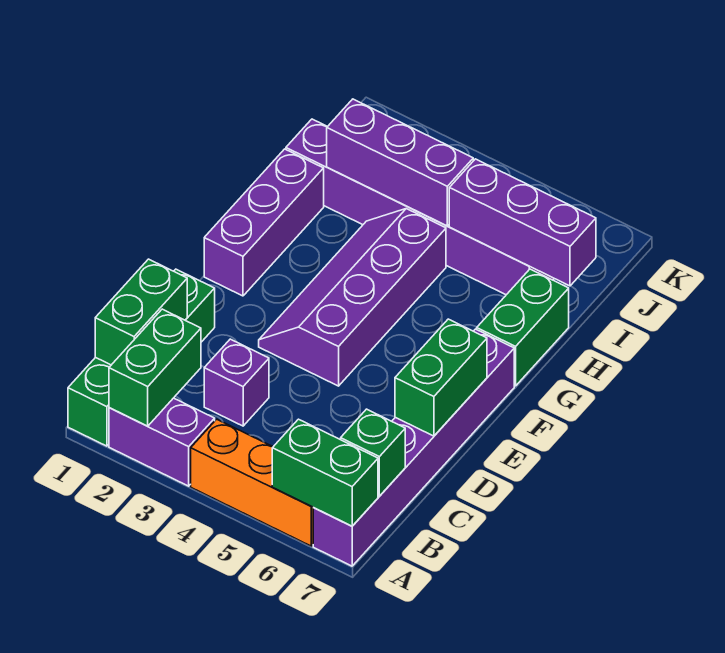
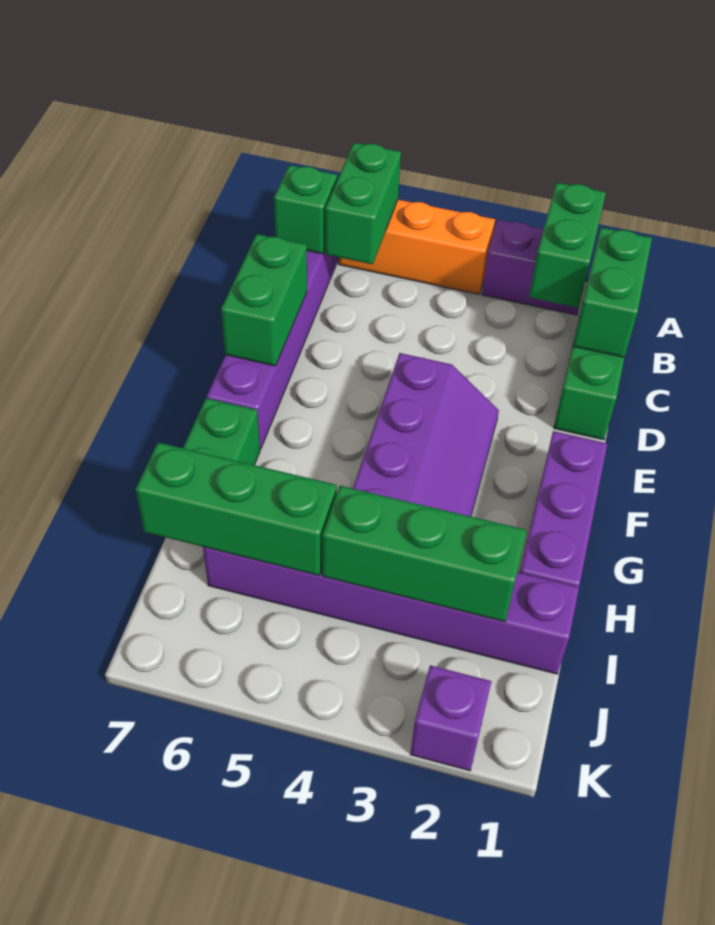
green 1x2 brick [272,419,378,526] -> green 1x2 brick turned to [325,143,401,264]
purple 1x1 brick [204,339,269,426] -> purple 1x1 brick moved to [410,665,491,771]
purple 1x3 brick [327,99,473,226] -> green 1x3 brick [322,486,527,622]
purple 1x3 brick [449,159,596,286] -> green 1x3 brick [135,442,337,576]

